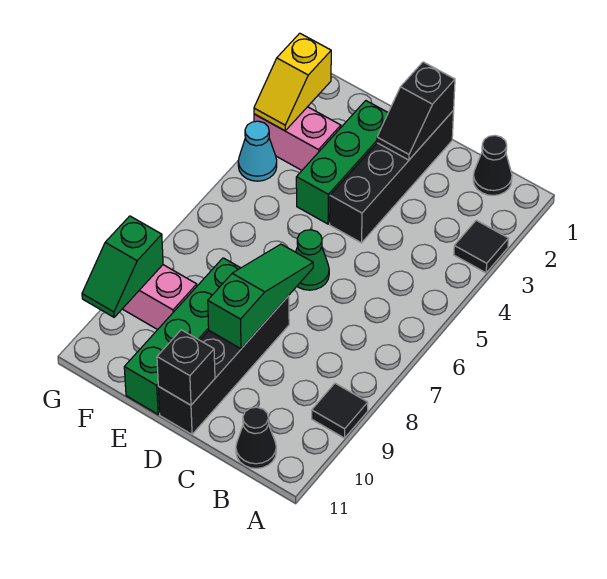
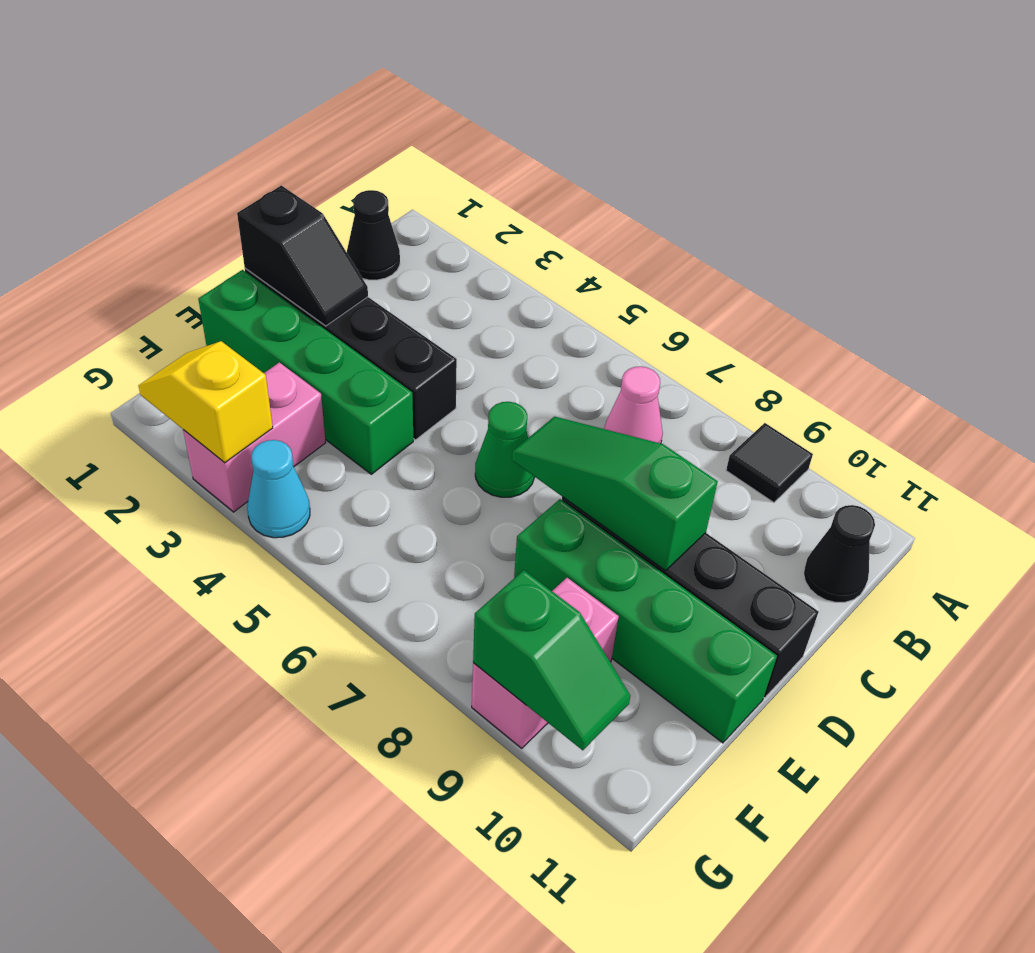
black 1x1 tile [454,220,508,273] -> none
none -> pink 1x1 cone [604,366,663,443]
black 1x1 brick [157,330,215,405] -> none
green 1x3 brick [296,101,388,224] -> green 1x4 brick [198,270,413,474]
yellow 1x2 slope [254,33,331,131] -> yellow 1x2 slope turned to [138,341,273,463]

